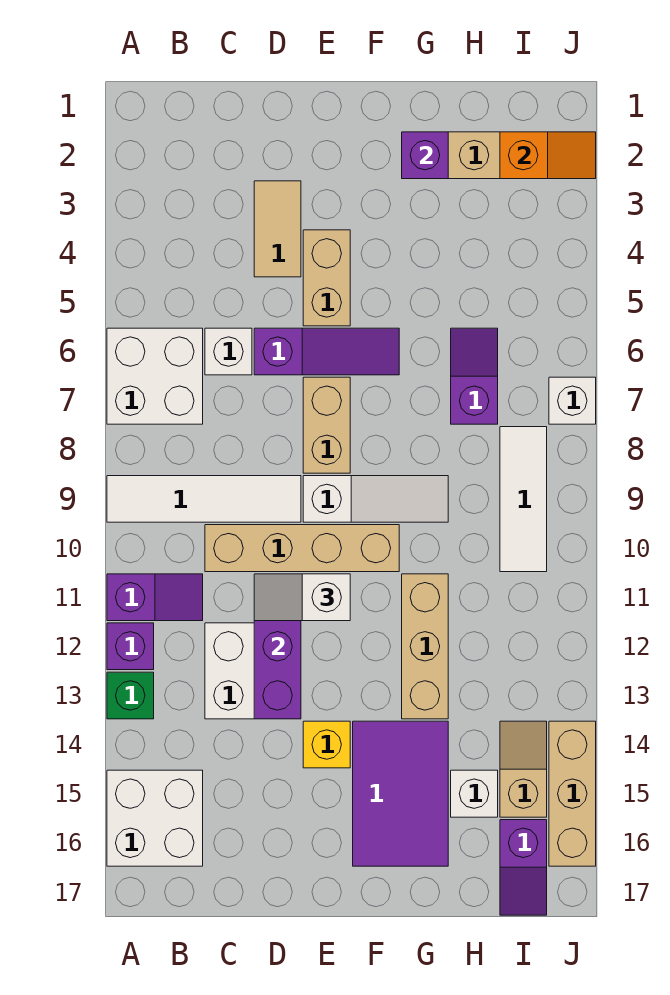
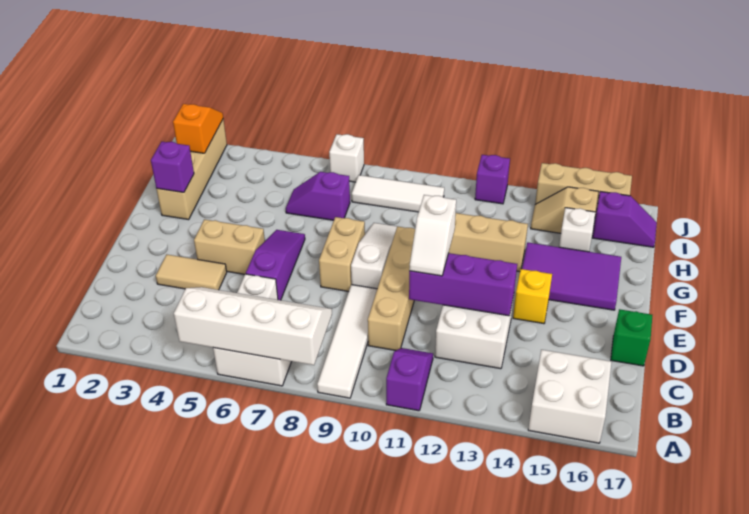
none -> white 2x4 slope [174,287,332,365]
purple 1x1 brick [107,623,154,670] -> purple 1x1 brick moved to [475,155,510,204]
green 1x1 brick [107,672,154,719] -> green 1x1 brick moved to [611,309,652,366]
tan 1x2 brick [303,377,350,473] -> tan 1x2 brick turned to [319,217,365,292]

